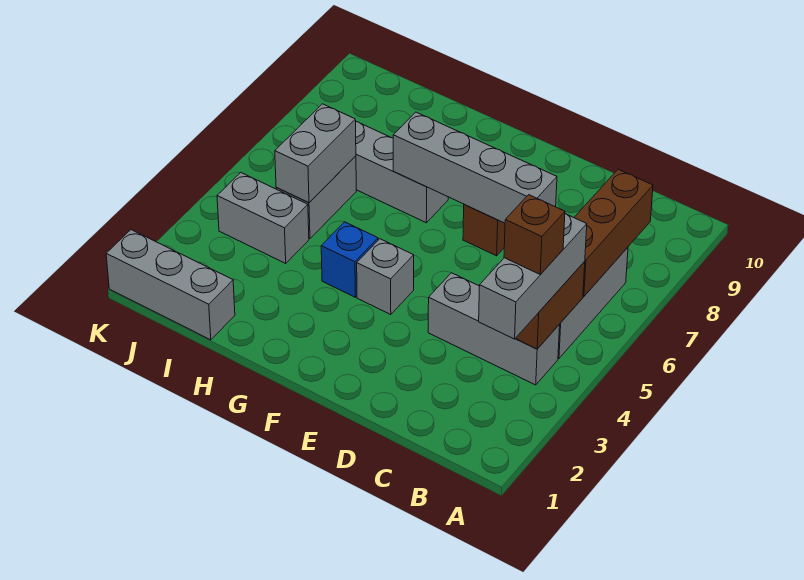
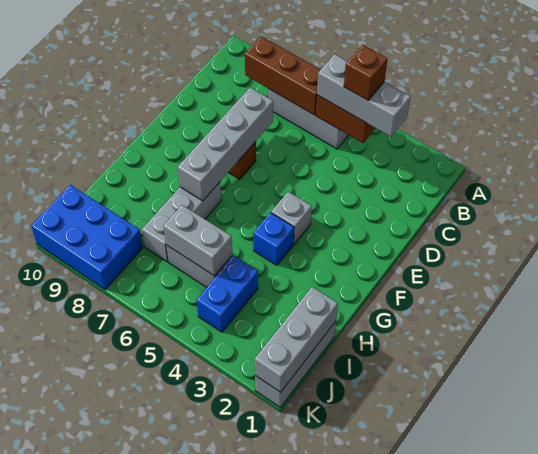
grey 1x3 brick [428,273,560,385] -> grey 1x3 brick moved to [255,287,338,392]
grey 1x2 brick [217,173,309,263] -> blue 1x2 brick [197,256,258,332]
none -> blue 2x3 brick [31,185,143,290]

